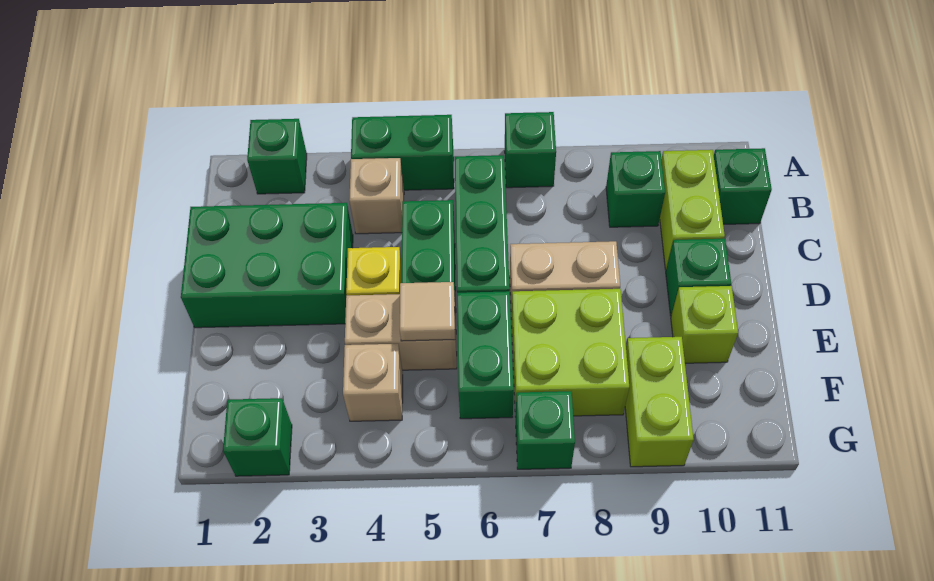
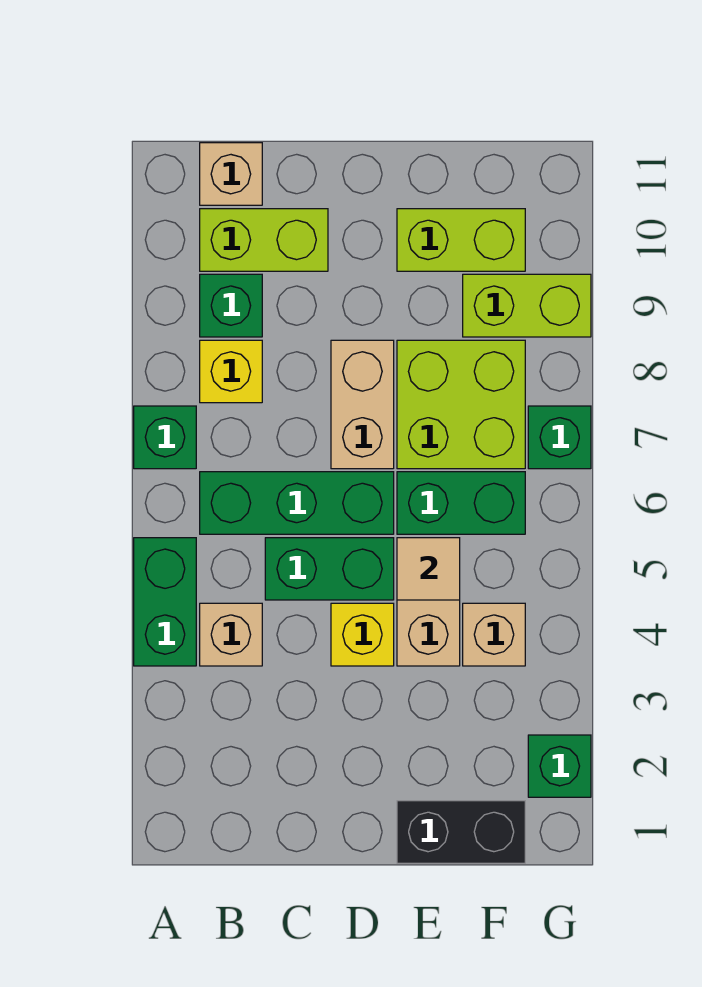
green 1x1 brick [247,119,307,194] -> none
none -> yellow 1x1 brick [200,340,262,403]
green 1x1 brick [714,148,772,224] -> tan 1x1 brick [200,143,262,205]
green 2x3 brick [181,203,353,328] -> none
green 1x1 brick [666,239,731,316] -> none
none -> black 1x2 brick [397,801,525,863]
lime 1x1 brick [671,286,738,363] -> lime 1x2 brick [397,209,525,271]

